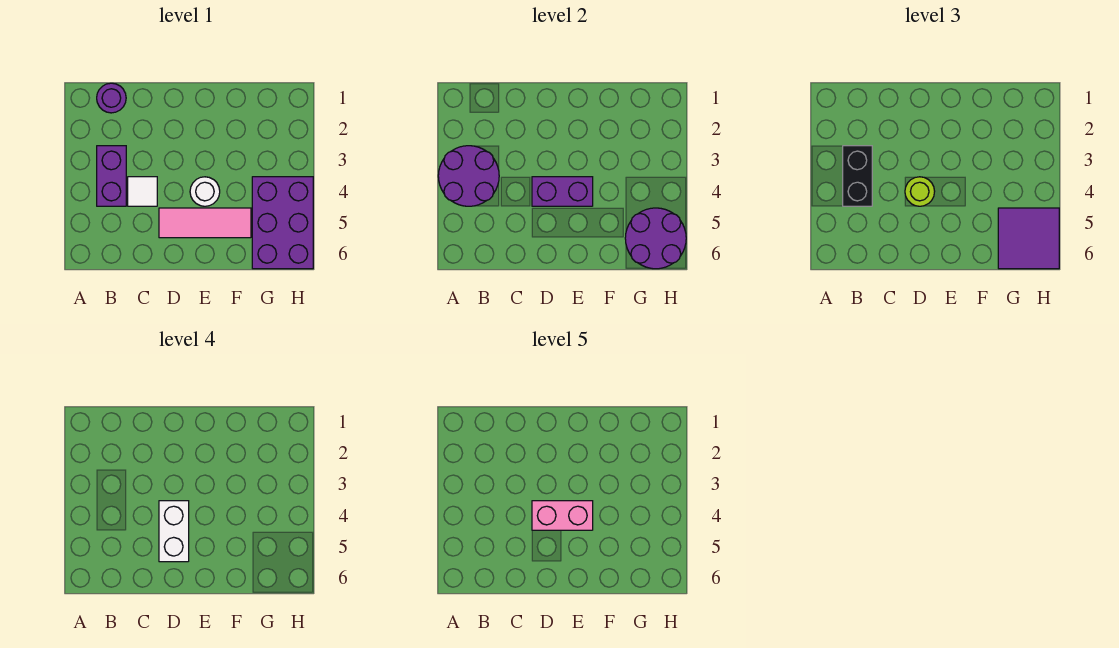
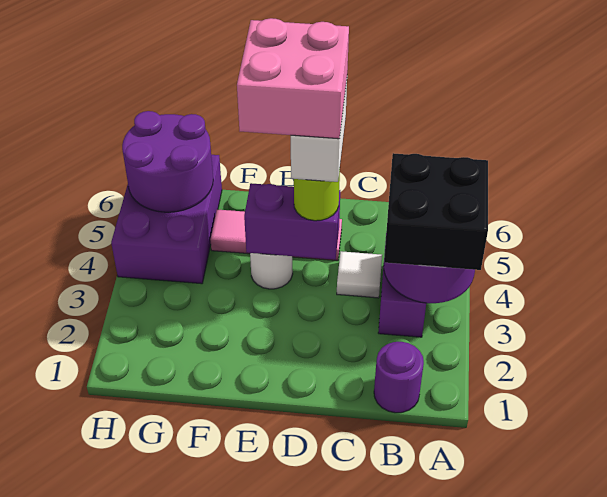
black 1x2 brick [843,146,872,206] -> black 2x2 brick [384,153,488,270]
pink 1x2 brick [532,501,593,530] -> pink 2x2 brick [237,18,349,139]
purple 2x2 tile [998,208,1059,269] -> none

